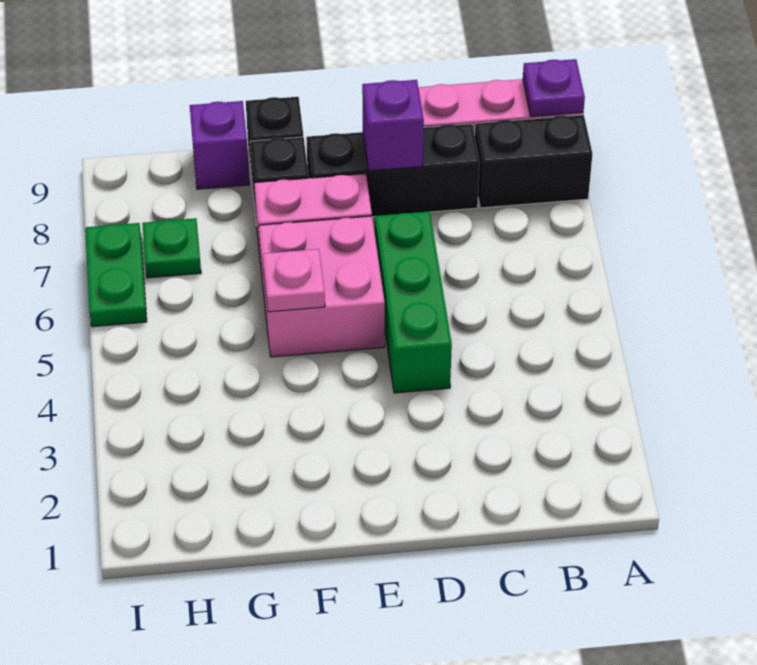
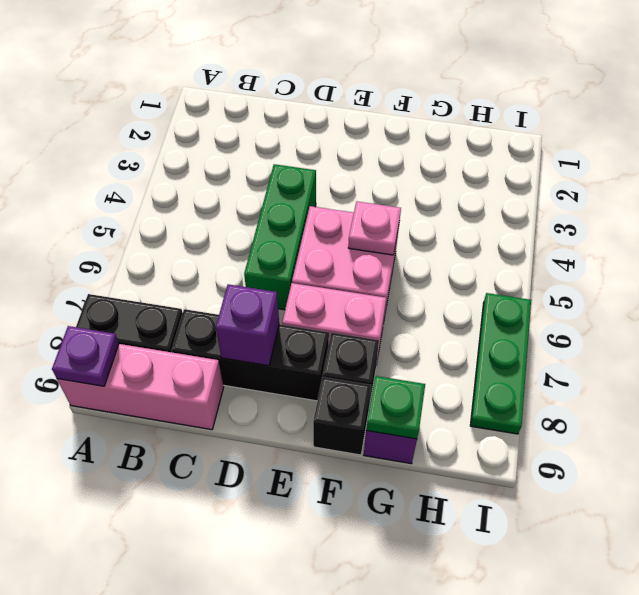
green 1x1 plate [142,218,201,278] -> green 1x1 plate moved to [366,376,425,439]
green 1x2 plate [85,223,147,327] -> green 1x3 plate [470,293,531,434]

